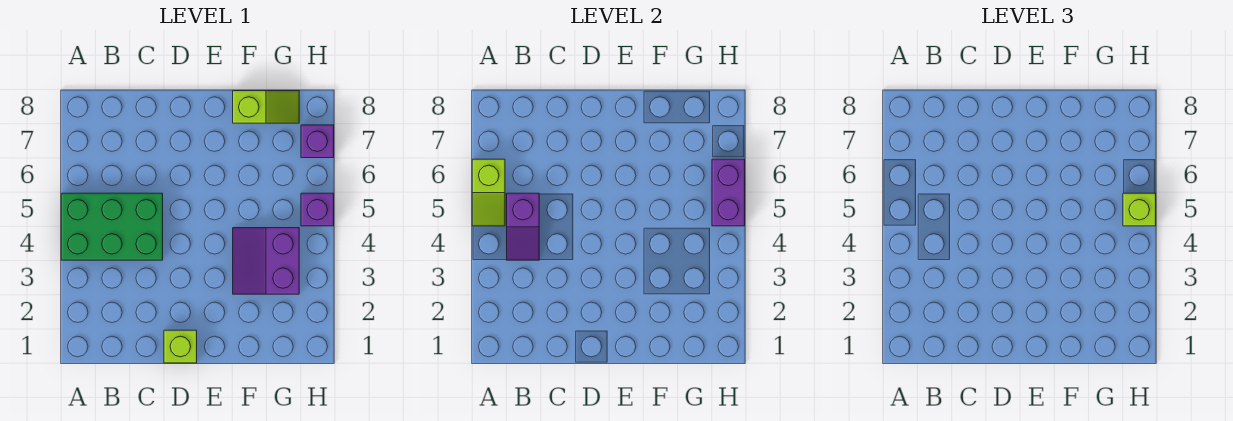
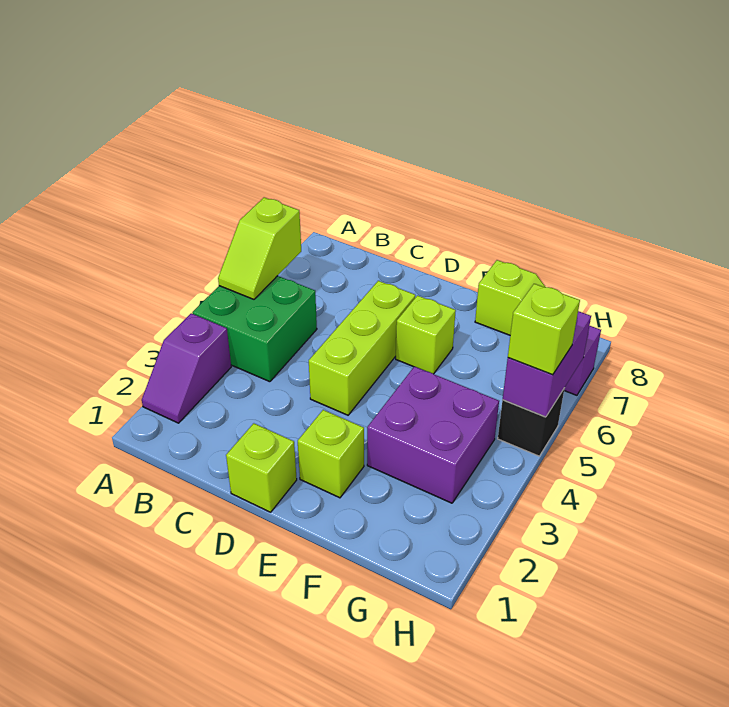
green 2x3 brick [61,193,163,260] -> green 2x2 brick [192,276,317,382]
purple 1x2 slope [507,193,539,260] -> purple 1x2 slope moved to [142,313,231,423]
none -> lime 1x3 brick [309,281,415,415]
none -> lime 1x1 brick [298,410,364,498]
none -> lime 1x1 brick [396,296,456,374]
purple 2x2 slope [233,228,299,294] -> purple 2x2 brick [367,367,499,503]
purple 1x1 brick [301,193,334,226] -> black 1x1 brick [498,389,564,456]

